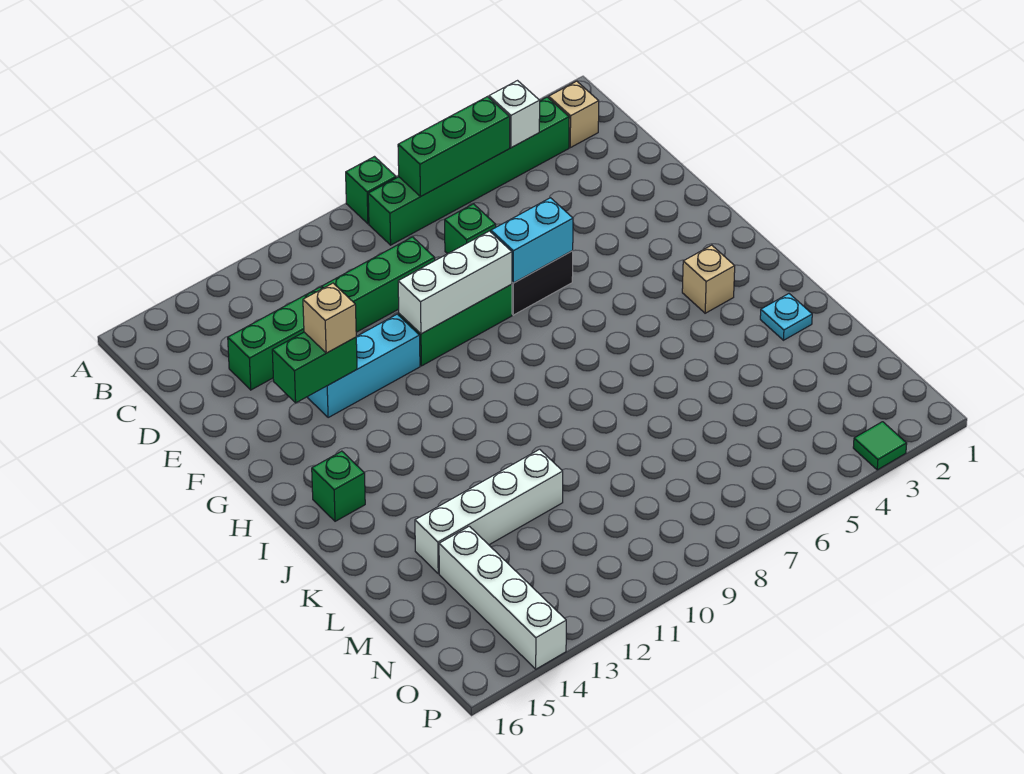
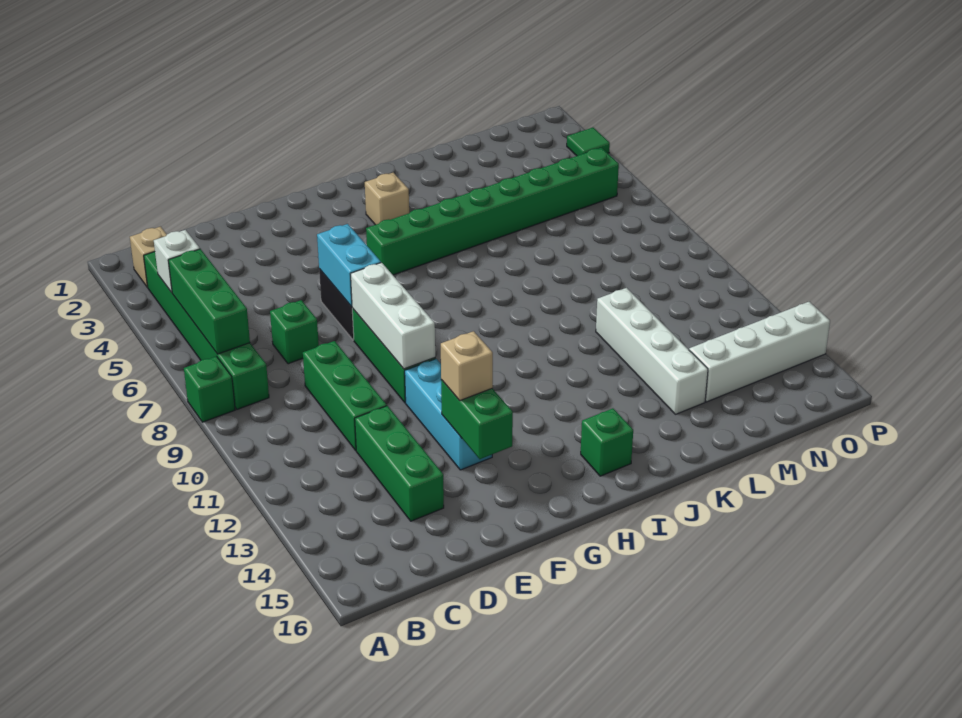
none -> green 1x8 brick [366,148,619,275]
cyan 1x1 plate [760,294,812,340] -> none

